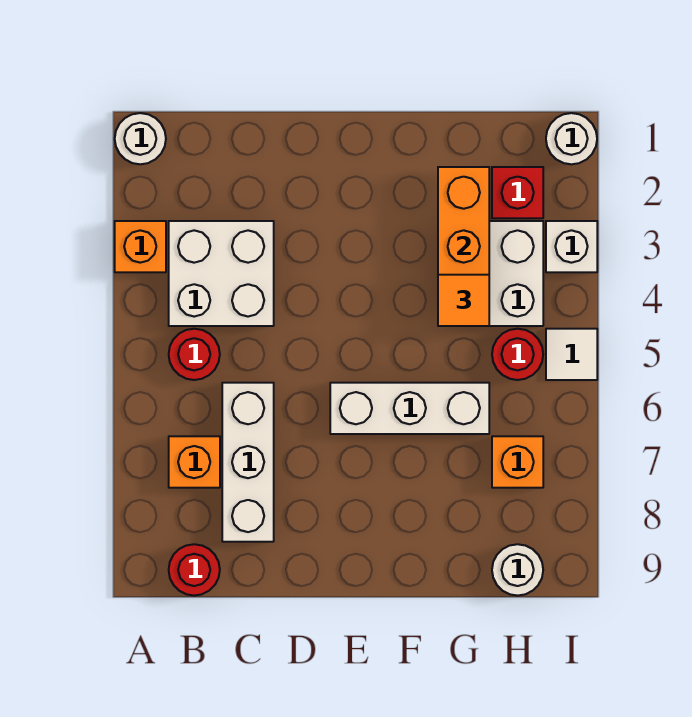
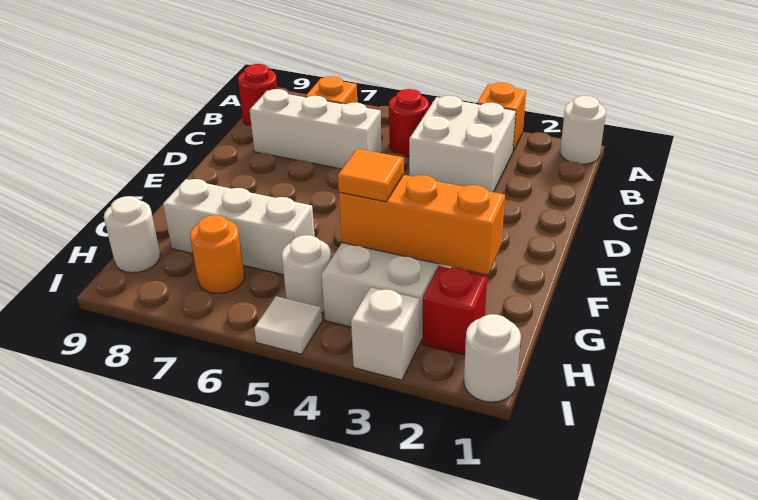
white 1x3 brick [330,383,489,434] -> white 1x3 brick turned to [163,179,315,275]
red 1x1 round brick [492,329,543,380] -> white 1x1 round brick [282,235,331,313]
orange 1x1 brick [492,436,543,488] -> orange 1x1 round brick [190,215,244,293]

